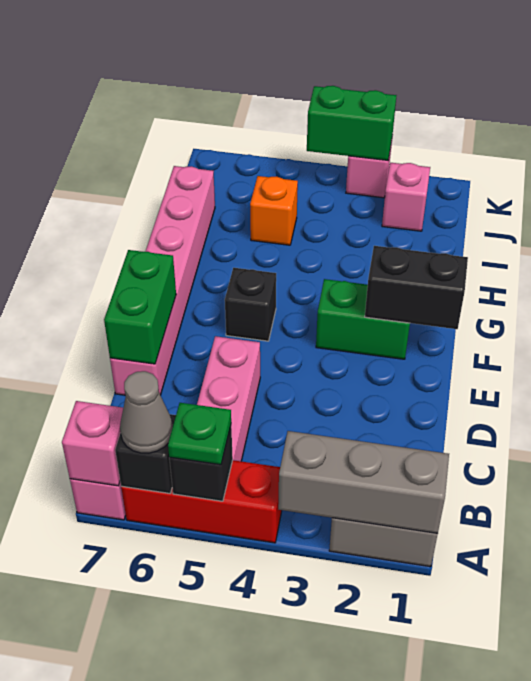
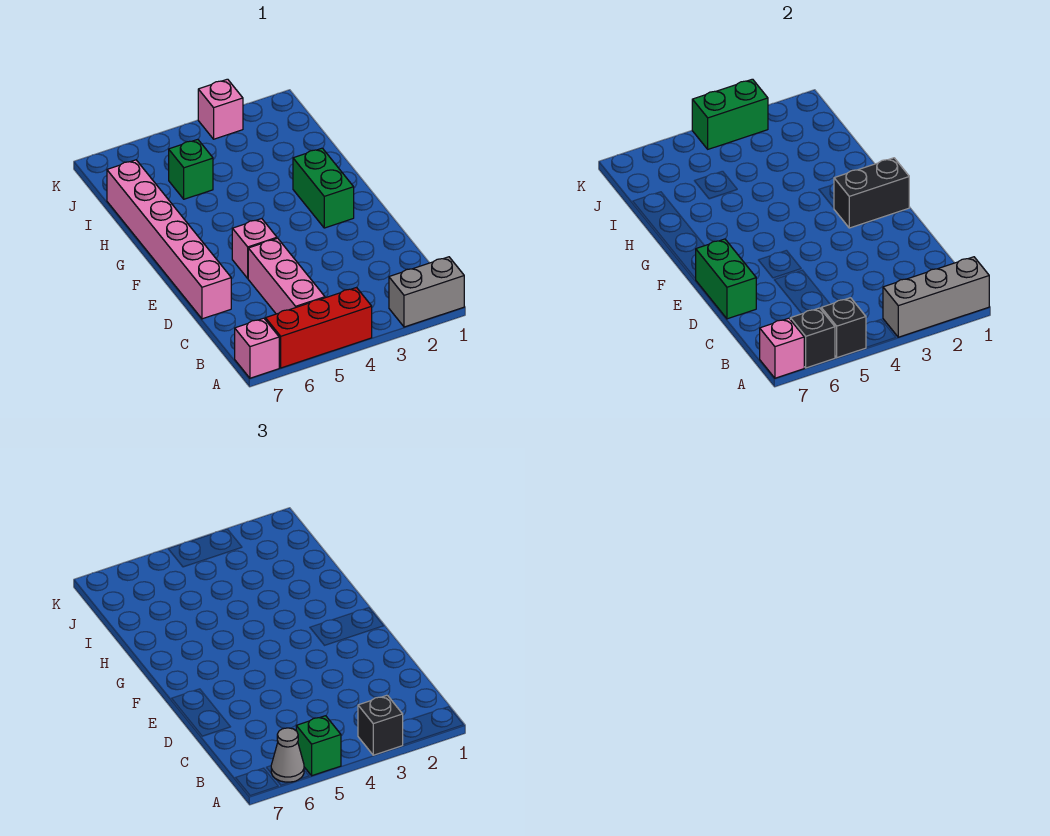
green 1x1 plate [168,403,231,465] -> green 1x1 brick [296,716,341,776]
green 1x2 brick [316,279,410,359] -> green 1x2 brick turned to [293,148,354,228]
black 1x1 brick [225,268,276,341] -> black 1x1 brick moved to [358,695,403,755]
orange 1x1 brick [250,176,298,245] -> green 1x1 brick [169,139,213,199]
pink 1x1 brick [382,163,430,231] -> pink 1x1 brick moved to [232,219,277,278]

